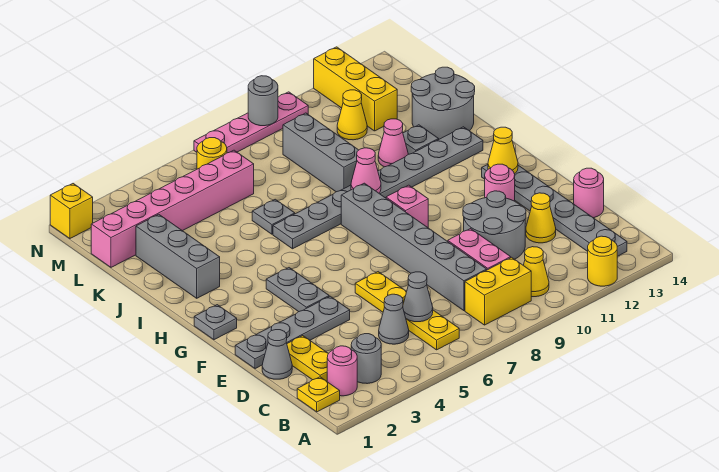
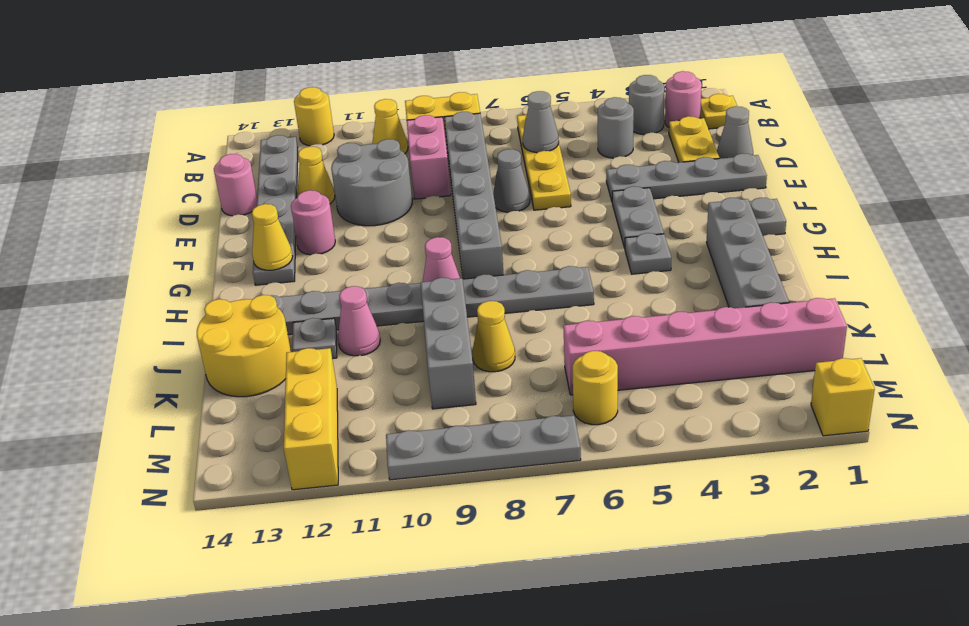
grey 1x1 cone [379,294,409,344] -> grey 1x1 cone moved to [493,149,530,212]
pink 1x1 brick [386,185,428,227] -> none
grey 1x3 brick [136,214,220,298] -> grey 1x4 brick [706,198,789,308]
grey 1x1 plate [252,199,295,234] -> grey 1x1 plate moved to [625,233,671,274]
grey 2x2 round brick [411,67,475,139] -> yellow 2x2 round brick [197,295,291,397]
yellow 1x1 cone [337,90,367,140] -> yellow 1x1 cone moved to [472,301,515,372]
pink 1x4 plate [194,92,308,153] -> grey 1x4 plate [386,415,581,480]
grey 1x1 round brick [248,76,278,126] -> grey 1x1 round brick moved to [598,97,634,158]

